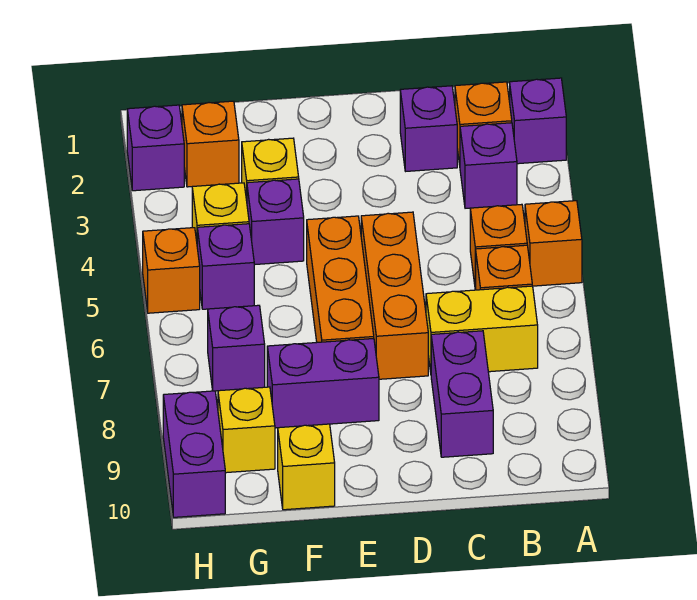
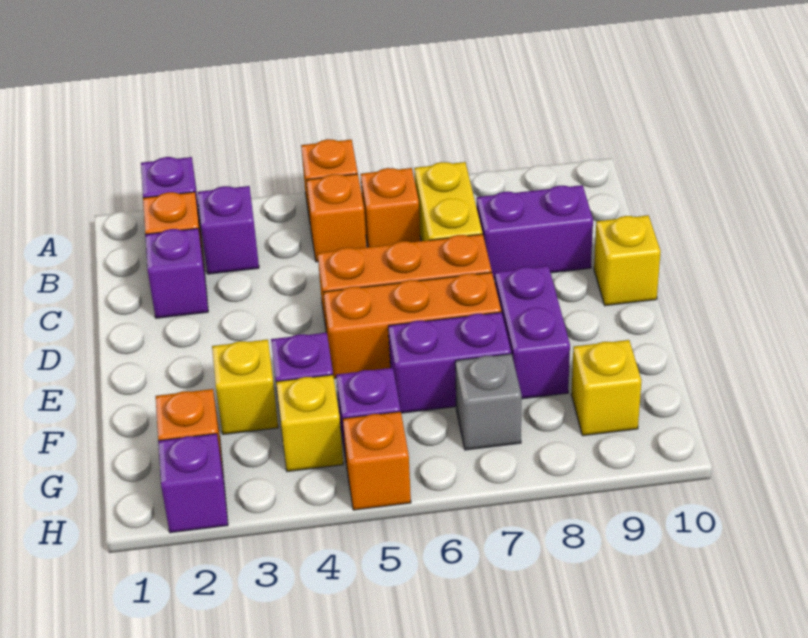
yellow 1x1 brick [278,424,335,510] -> yellow 1x1 brick moved to [594,215,661,306]
purple 1x1 brick [208,305,265,391] -> grey 1x1 brick [455,354,522,450]
purple 1x2 brick [163,391,225,517] -> purple 1x2 brick moved to [388,312,511,413]

